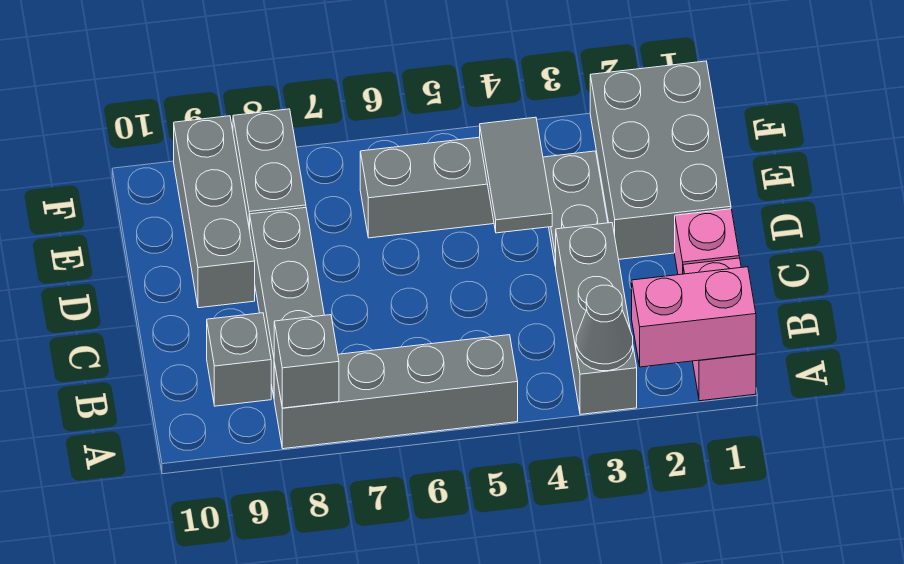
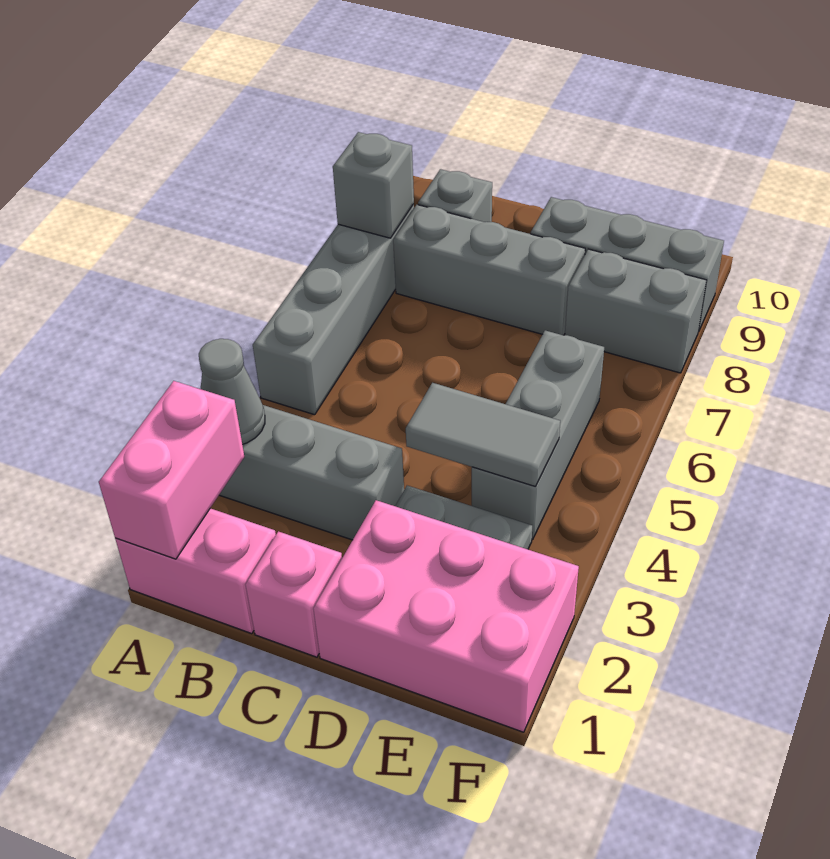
grey 2x3 brick [590,61,731,259] -> pink 2x3 brick [313,500,579,732]

